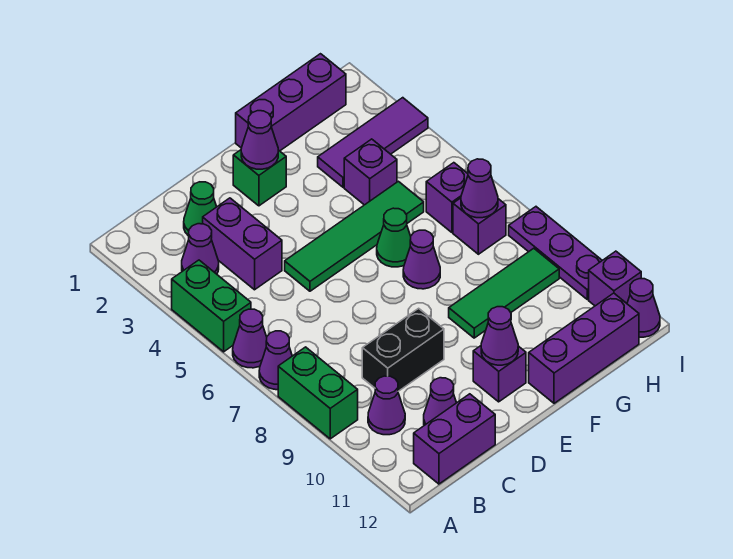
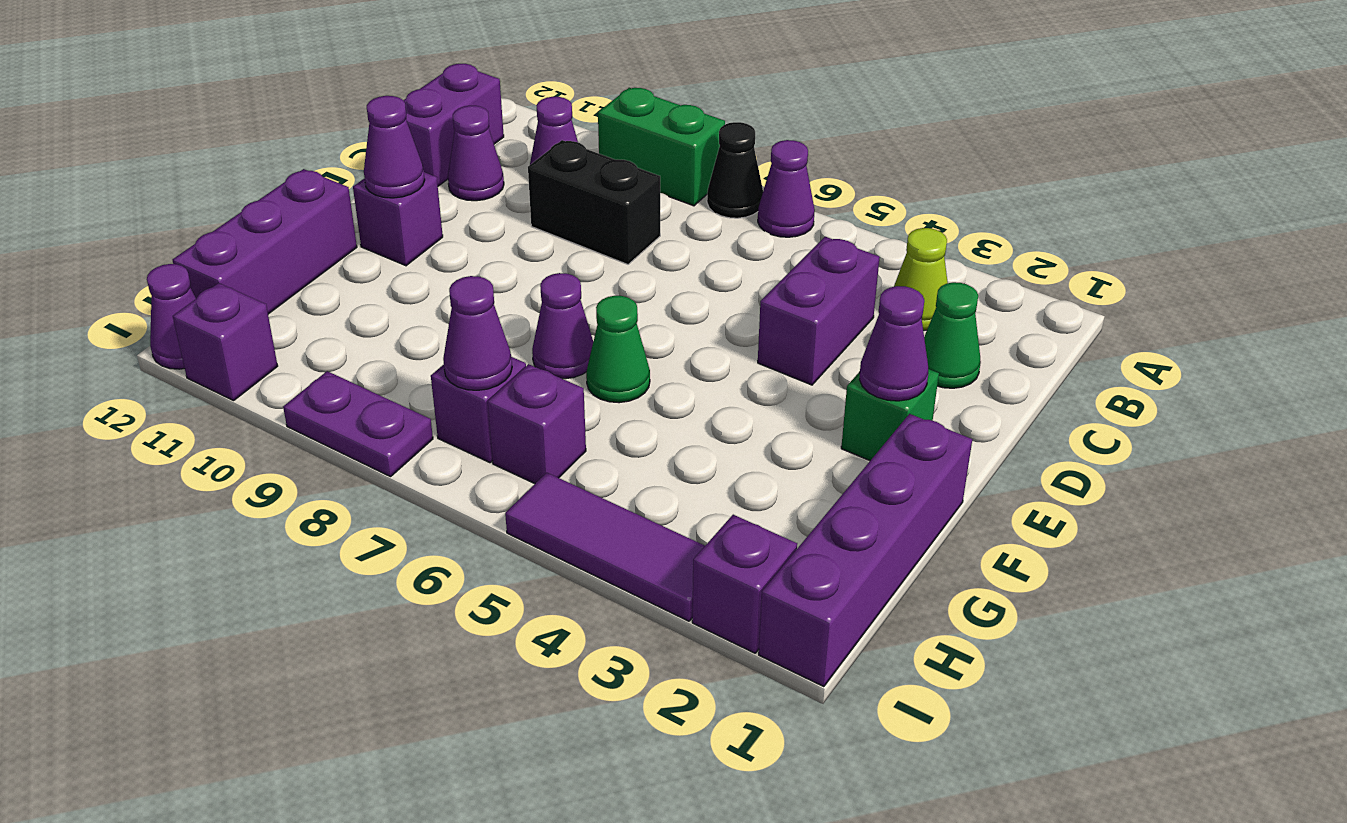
green 1x2 brick [172,260,251,352] -> none
purple 1x1 cone [259,331,292,390] -> black 1x1 cone [707,122,763,218]
purple 1x1 cone [182,224,219,274] -> lime 1x1 cone [894,228,948,331]
purple 1x2 brick [203,198,282,290] -> purple 1x2 brick turned to [758,237,880,385]
black 1x2 brick [362,308,444,391] -> black 1x2 brick turned to [528,140,660,264]
green 1x4 tile [285,181,424,291] -> none
purple 1x3 brick [236,54,346,151] -> purple 1x4 brick [759,414,972,687]
green 1x3 tile [449,248,559,338] -> none
purple 1x3 tile [318,98,428,187] -> purple 1x3 tile turned to [505,473,705,621]
purple 1x1 brick [344,139,397,205] -> purple 1x1 brick moved to [692,515,797,653]
purple 1x3 plate [509,207,602,299] -> purple 1x2 plate [283,371,433,477]

